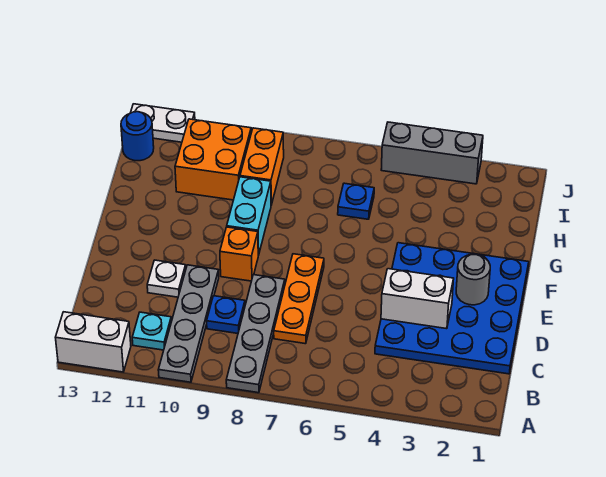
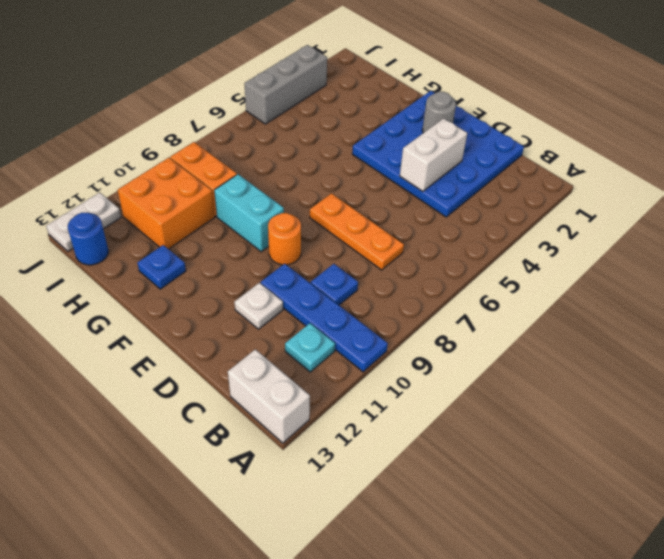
grey 1x4 plate [226,275,285,393] -> none
grey 1x4 plate [158,265,219,382] -> blue 1x4 plate [261,264,388,372]
white 1x2 brick [55,312,131,372] -> white 1x2 brick turned to [228,349,310,443]
orange 1x1 brick [220,227,258,281] -> orange 1x1 round brick [268,213,301,265]
blue 1x1 plate [338,183,374,219] -> blue 1x1 plate moved to [137,245,186,289]

